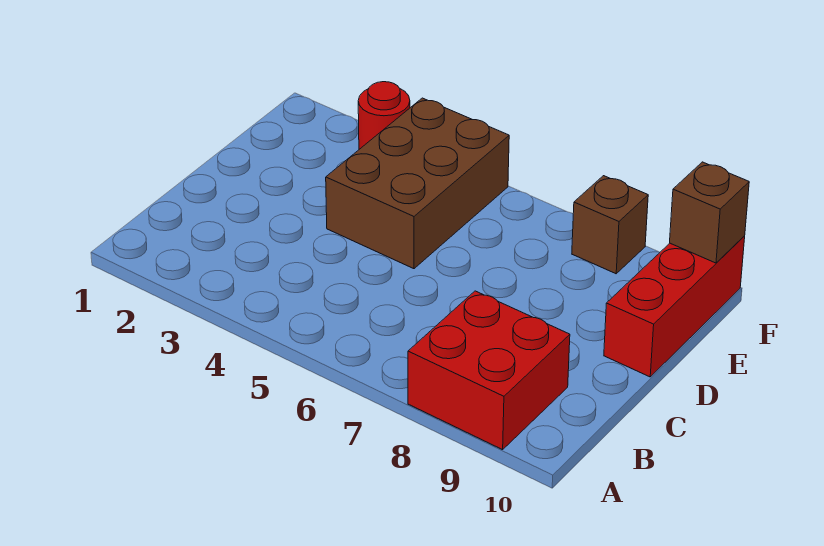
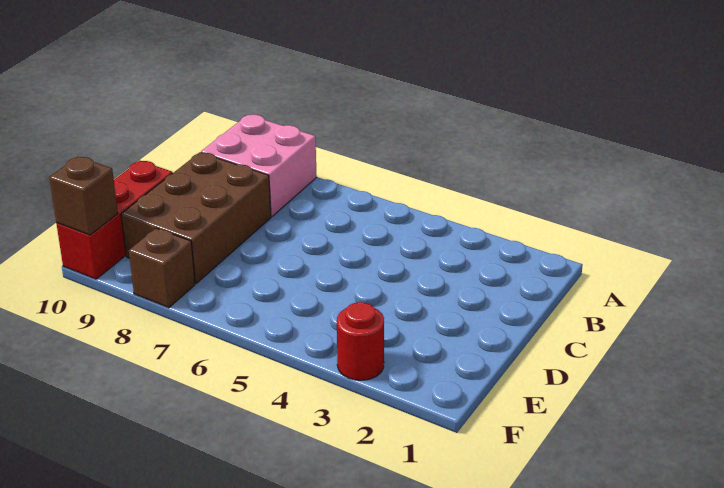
red 2x2 brick [408,291,570,450] -> pink 2x2 brick [201,115,317,217]
brown 2x3 brick [326,98,509,269] -> brown 2x3 brick moved to [121,152,271,283]

